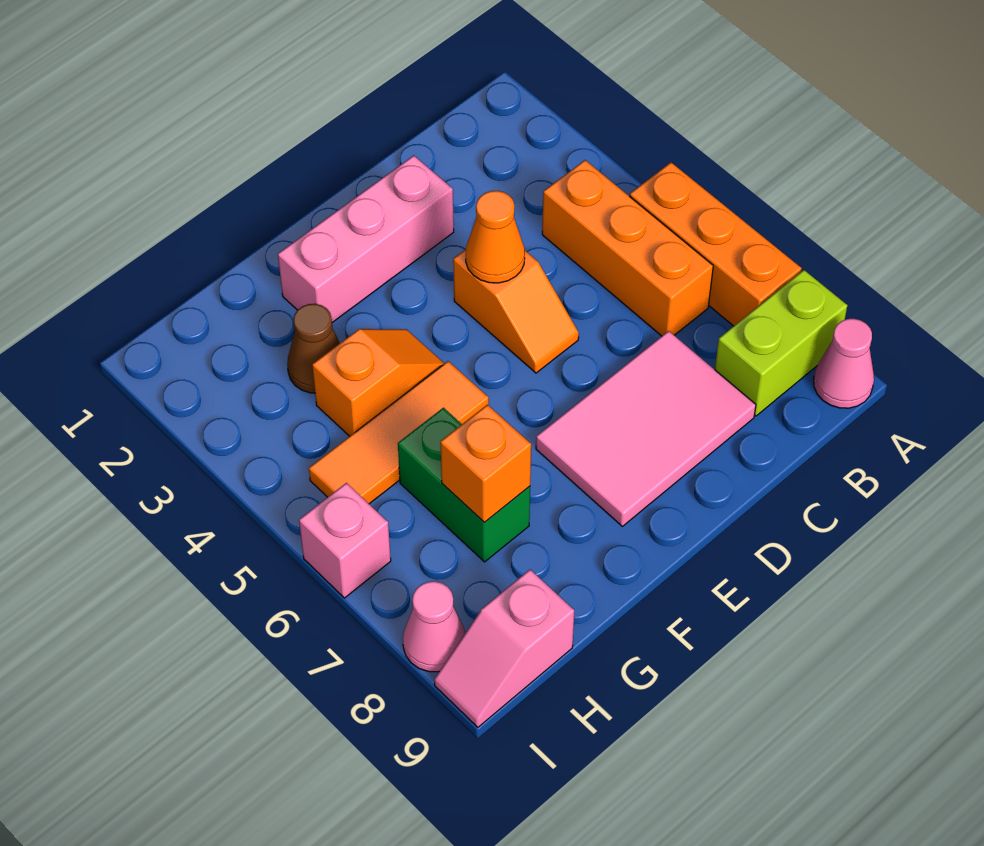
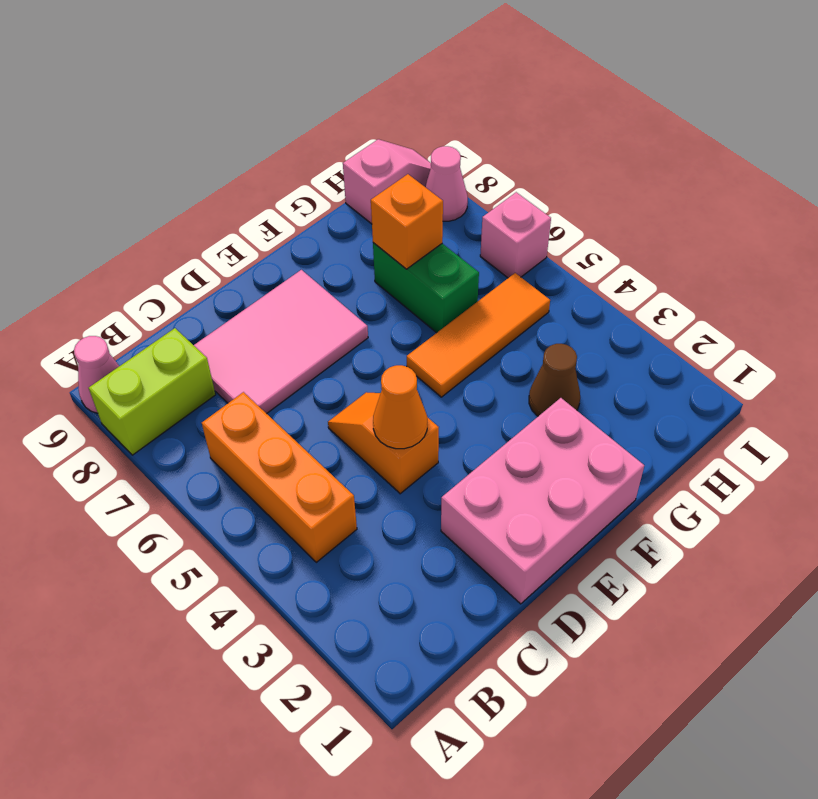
orange 1x3 brick [630,162,802,326] -> none
pink 1x3 brick [278,155,454,323] -> pink 2x3 brick [441,398,644,604]
orange 1x2 slope [312,329,445,436] -> none

